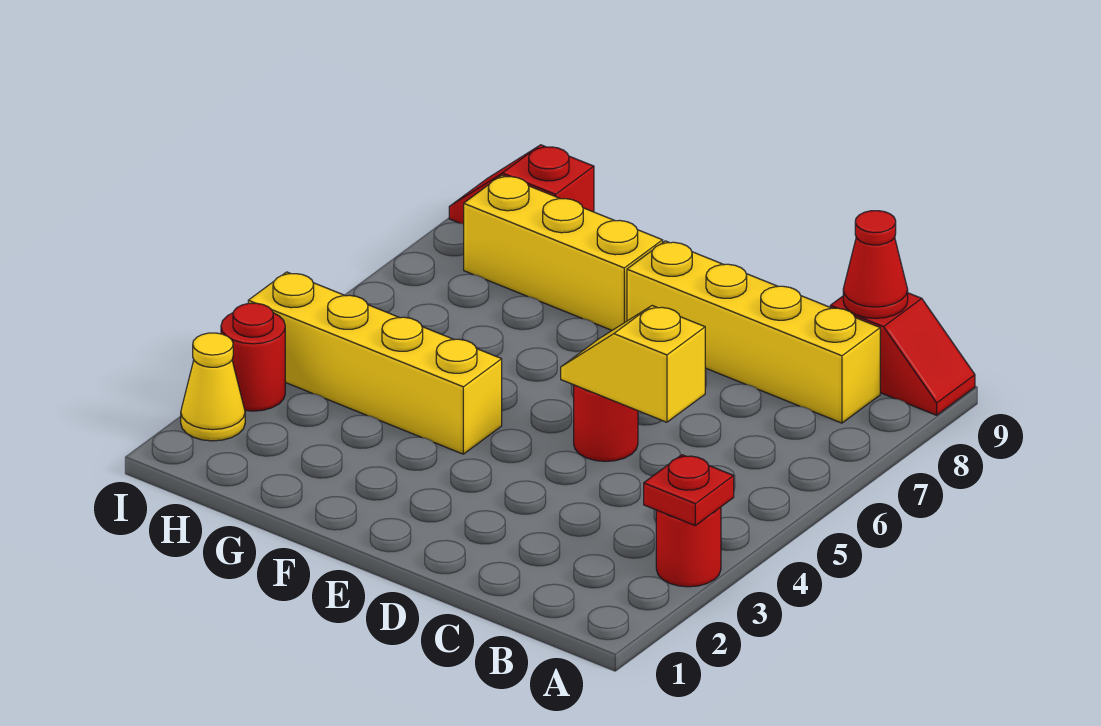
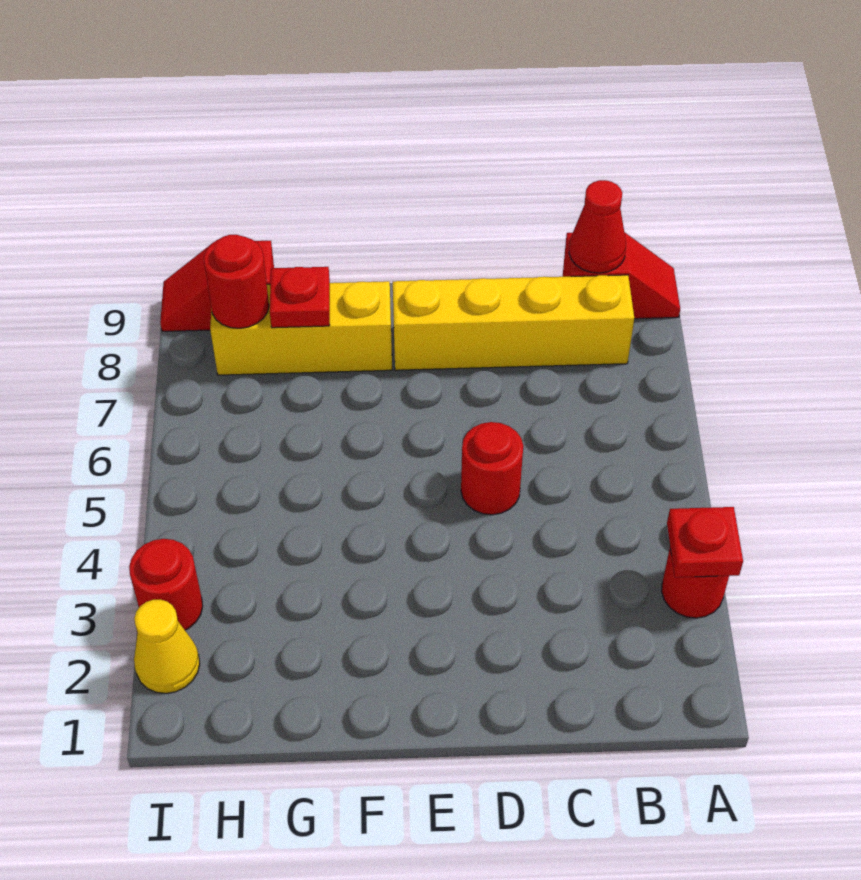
yellow 1x2 slope [561,306,705,422] -> none
yellow 1x4 brick [248,272,502,454] -> none
none -> red 1x1 plate [270,267,330,328]
none -> red 1x1 round brick [204,235,269,328]

